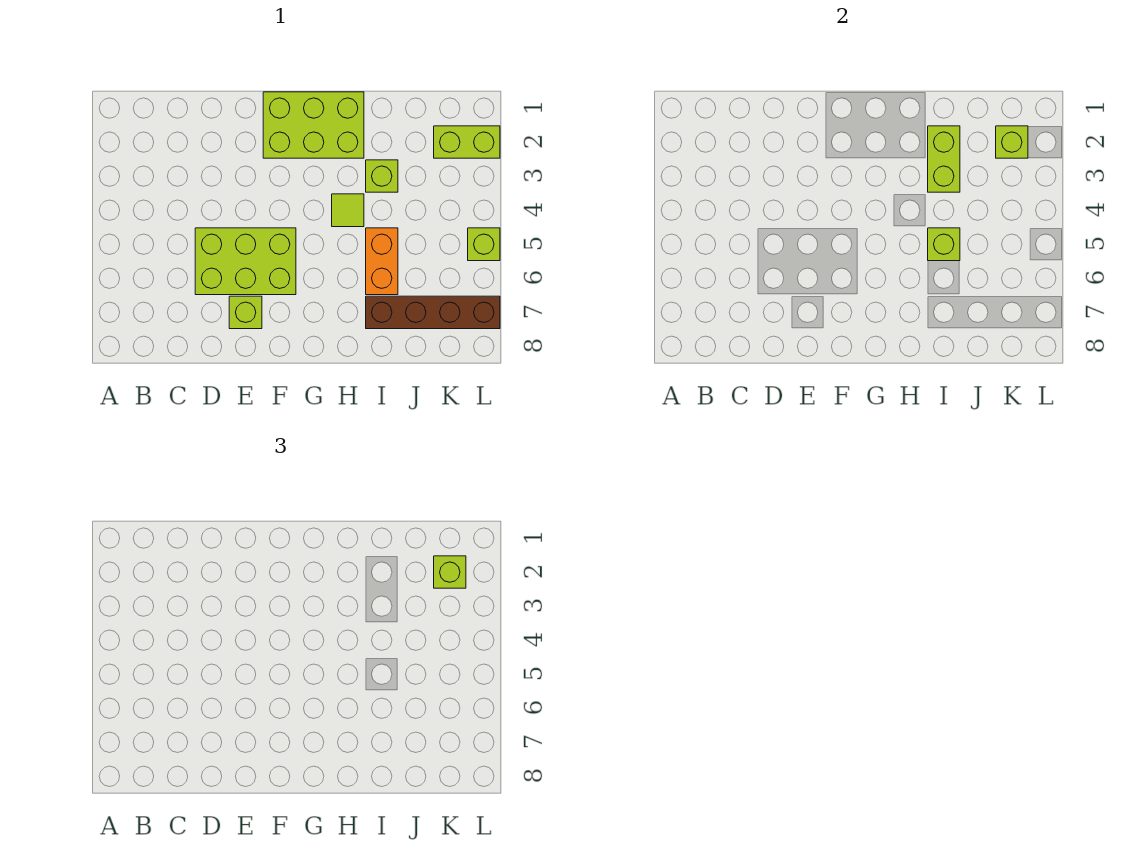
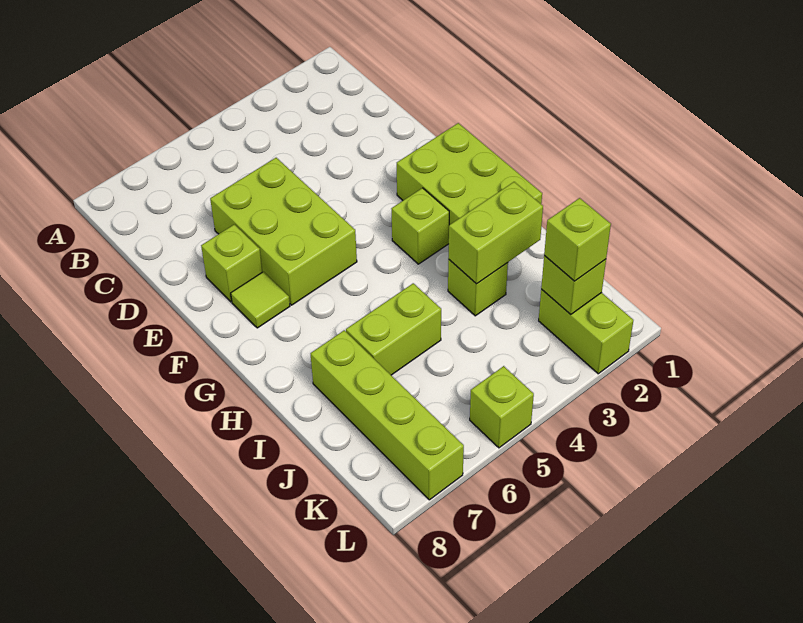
lime 1x1 tile [332,194,364,227] -> lime 1x1 tile moved to [231,272,290,328]
orange 1x2 brick [366,228,398,295] -> lime 1x2 brick [346,283,441,375]
lime 1x1 brick [928,228,960,261] -> lime 1x1 brick moved to [392,188,449,264]
brown 1x4 brick [366,296,500,329] -> lime 1x4 brick [311,330,464,500]

